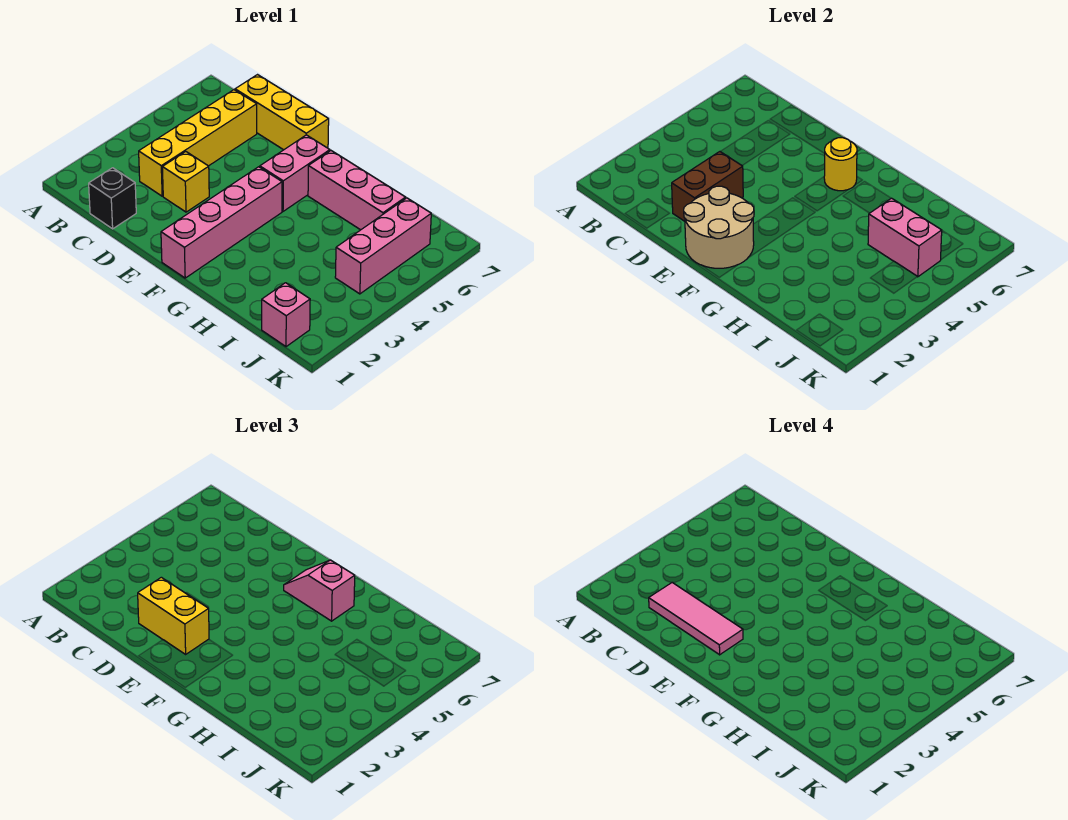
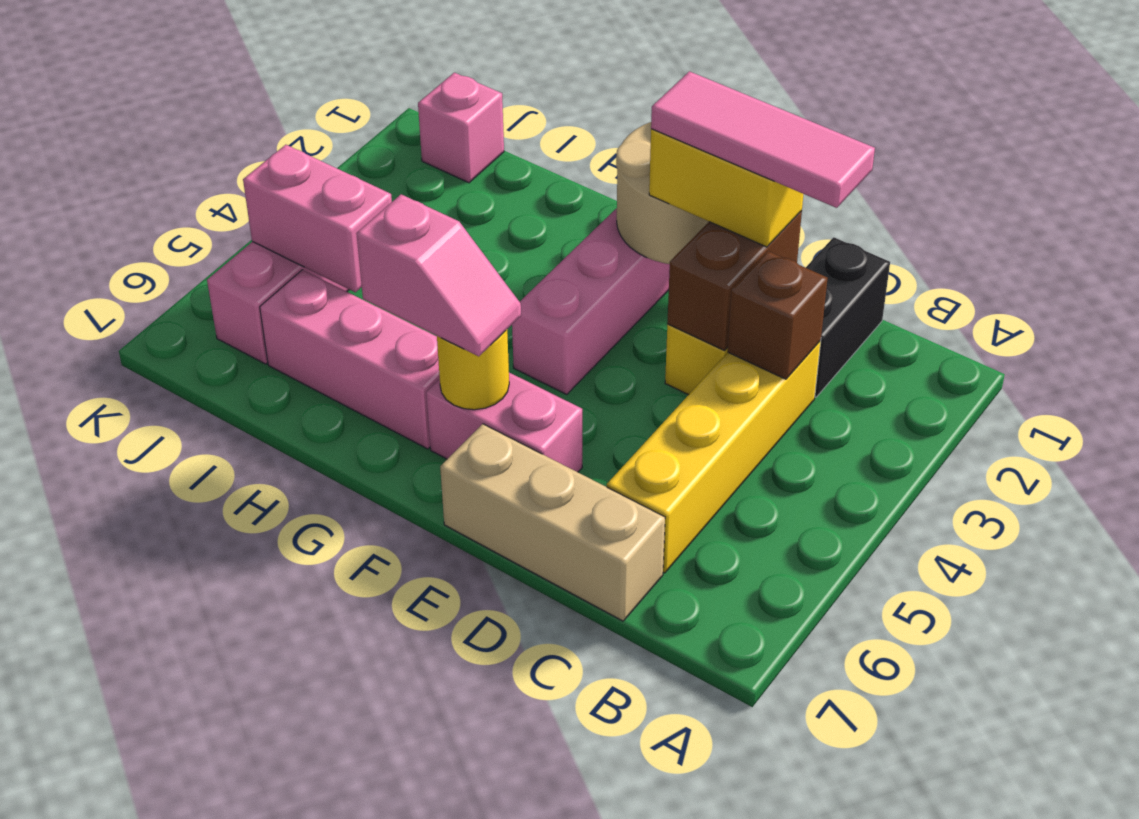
black 1x1 brick [89,168,136,229] -> black 1x2 brick [806,237,890,397]
none -> brown 1x1 brick [727,251,828,379]
yellow 1x3 brick [235,75,329,150] -> tan 1x3 brick [440,424,665,621]
pink 1x2 brick [260,135,330,211] -> pink 1x2 brick turned to [426,373,582,472]

